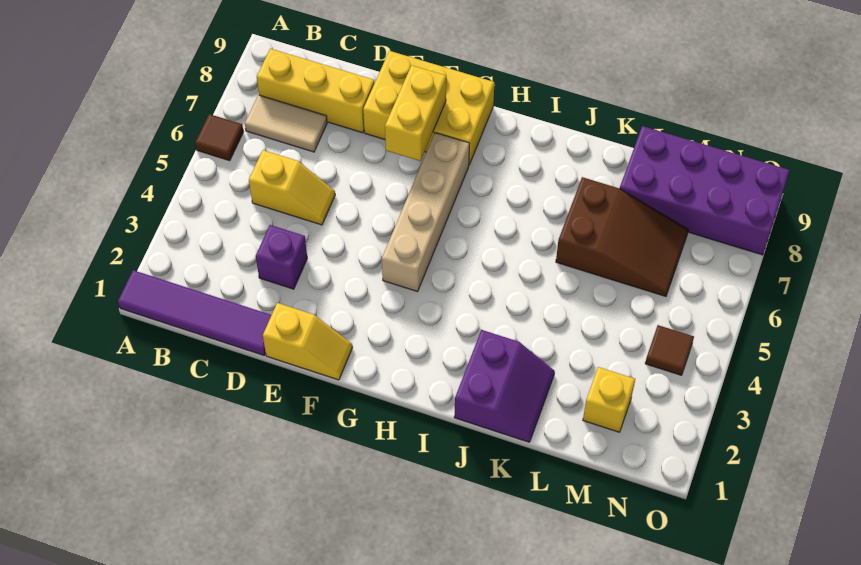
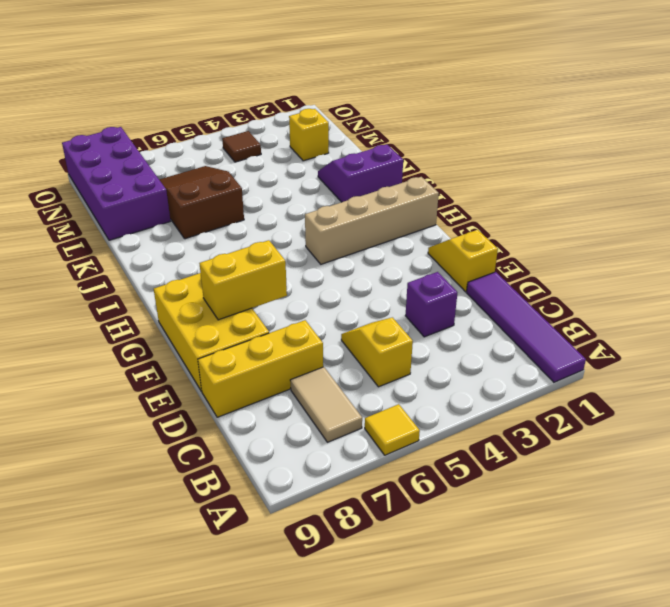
brown 1x1 tile [195,114,243,161] -> yellow 1x1 tile [365,404,420,455]
yellow 1x3 brick [257,49,374,133] -> yellow 1x3 brick turned to [198,320,323,417]
tan 1x4 brick [382,133,469,292] -> tan 1x4 brick moved to [305,177,439,264]

